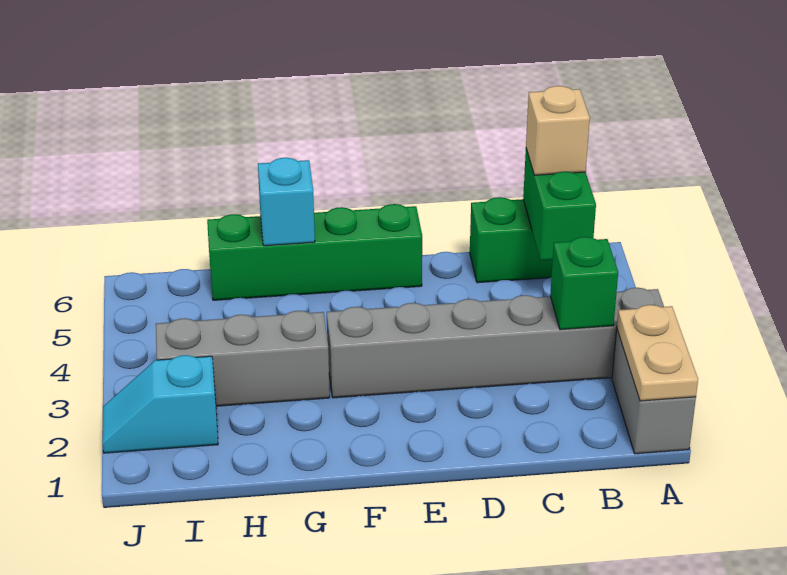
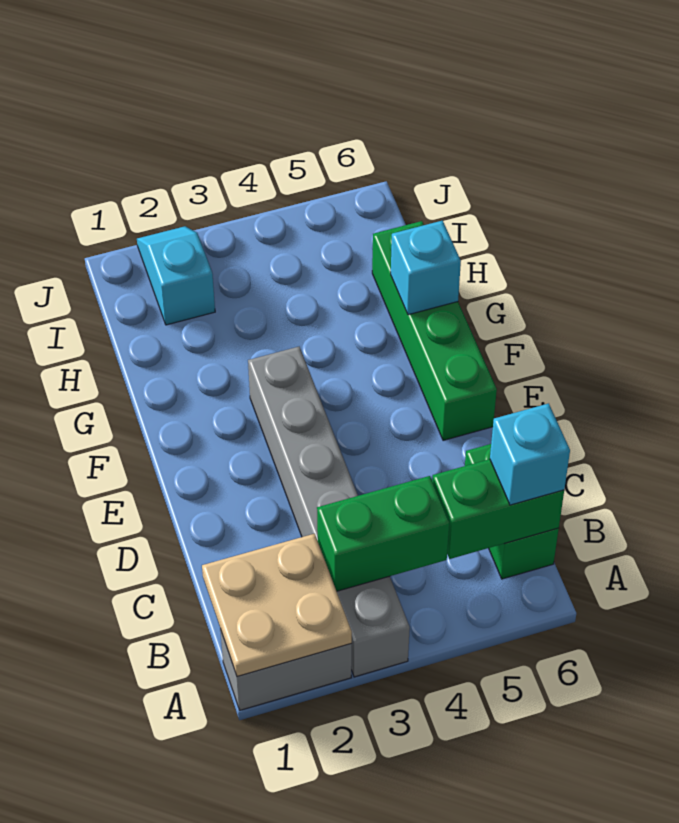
tan 1x2 plate [617,305,698,401] -> tan 2x2 plate [202,534,352,677]
green 1x1 brick [550,237,618,330] -> green 1x2 brick [317,476,449,591]
tan 1x1 brick [526,86,590,175] -> cyan 1x1 brick [490,403,570,505]
grey 1x3 brick [156,311,330,406] -> none

